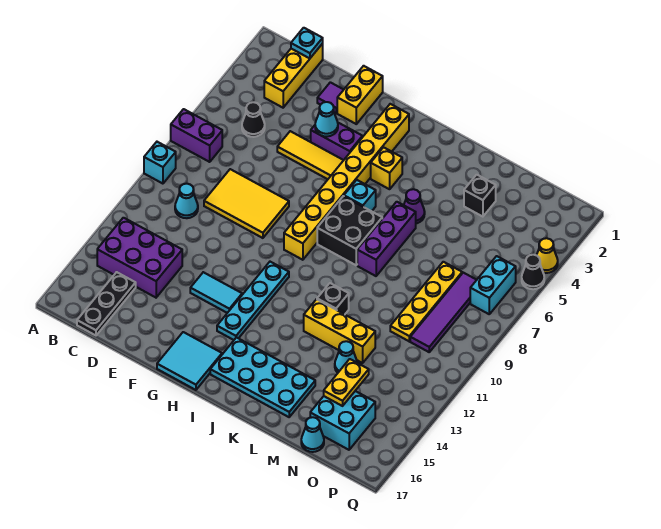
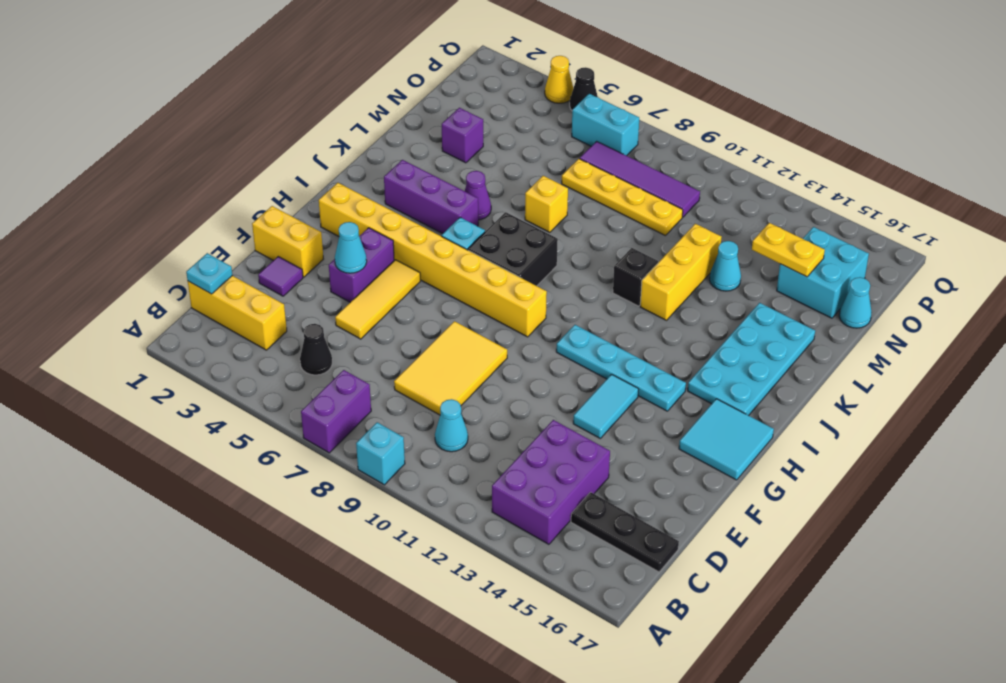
yellow 1x1 brick [371,147,402,189] -> yellow 1x1 brick moved to [525,176,568,232]
purple 1x3 brick [357,202,416,276] -> purple 1x3 brick moved to [384,160,478,234]
black 1x1 brick [464,175,496,217] -> purple 1x1 brick [442,108,483,163]

